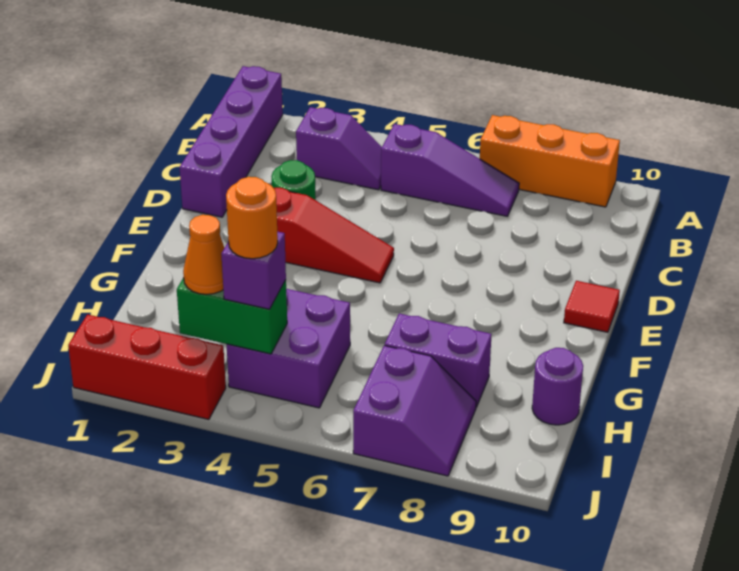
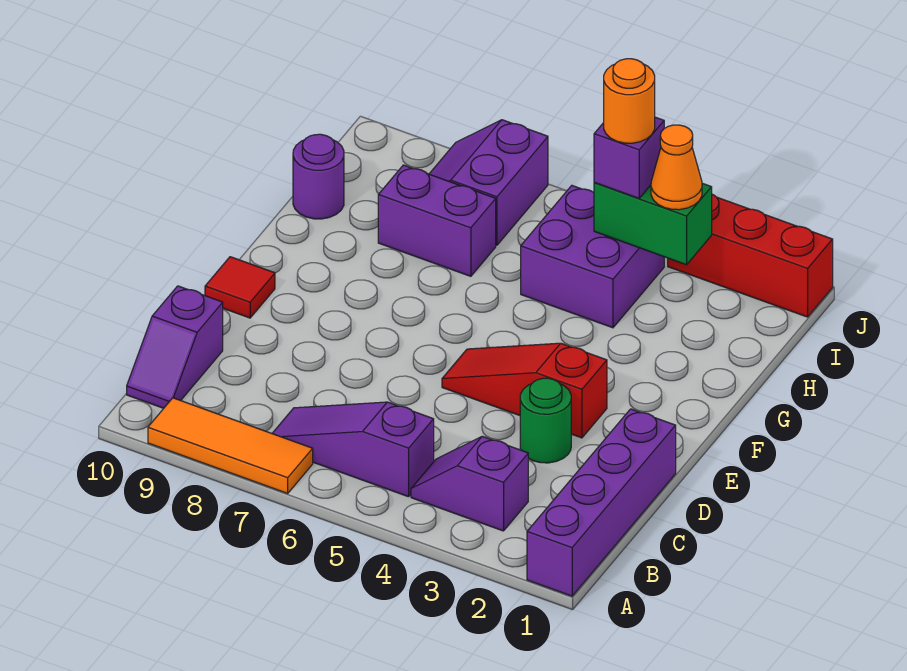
orange 1x3 brick [480,115,620,207] -> orange 1x3 tile [148,398,313,493]
none -> purple 1x2 slope [127,286,223,408]

